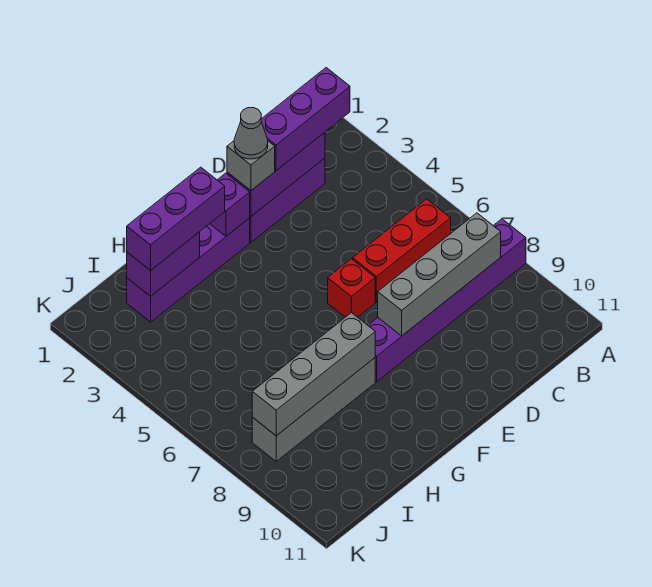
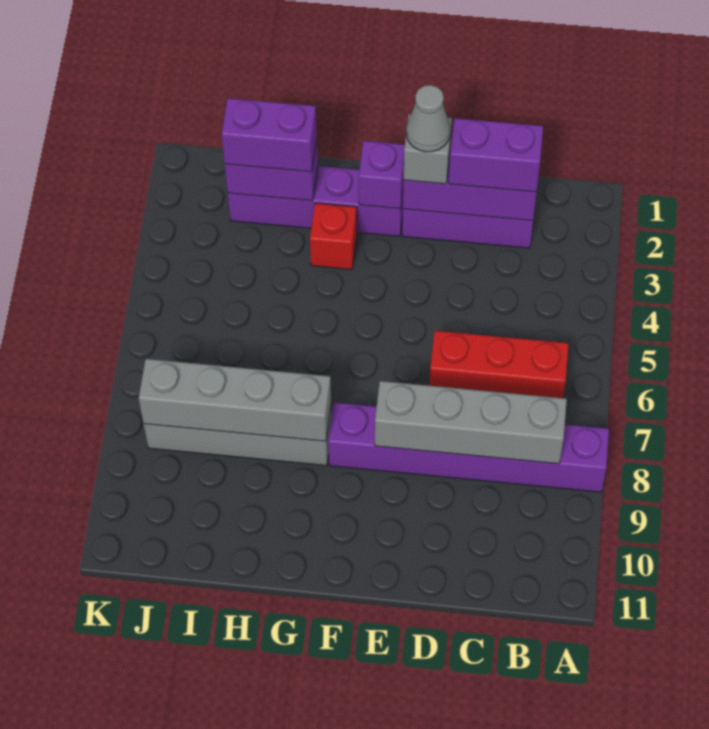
purple 1x3 brick [261,68,350,171] -> purple 1x2 brick [449,118,543,192]
red 1x1 brick [328,259,375,317] -> red 1x1 brick moved to [310,203,357,270]
purple 1x3 brick [127,167,225,270] -> purple 1x2 brick [222,98,317,172]

